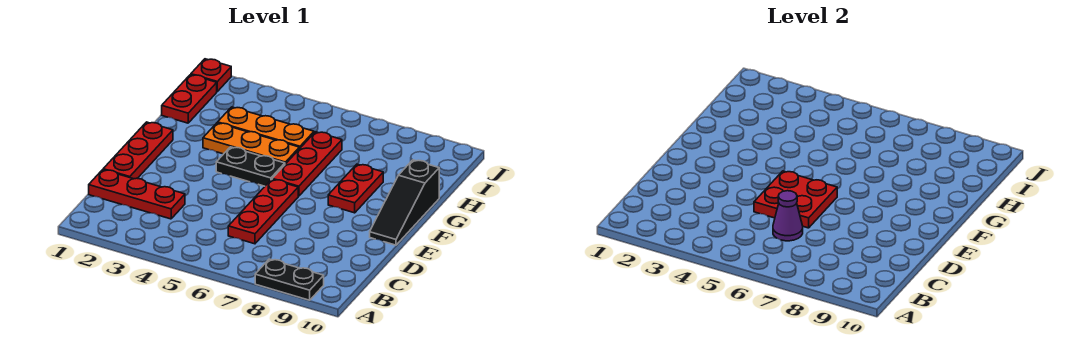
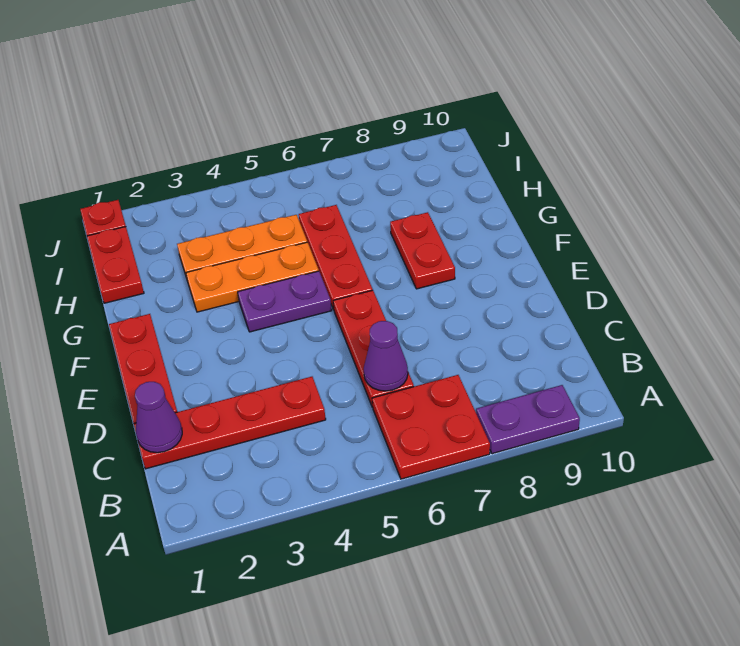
black 1x2 plate [255,259,324,300] -> purple 1x2 plate [476,385,580,454]
red 1x3 plate [89,170,185,219] -> red 1x4 plate [134,377,326,469]
none -> purple 1x1 cone [135,382,182,453]
red 2x2 plate [754,171,837,228] -> red 2x2 plate moved to [372,375,490,479]
black 1x3 slope [370,160,439,245] -> none
black 1x2 plate [216,147,285,186] -> purple 1x2 plate [238,271,332,332]

